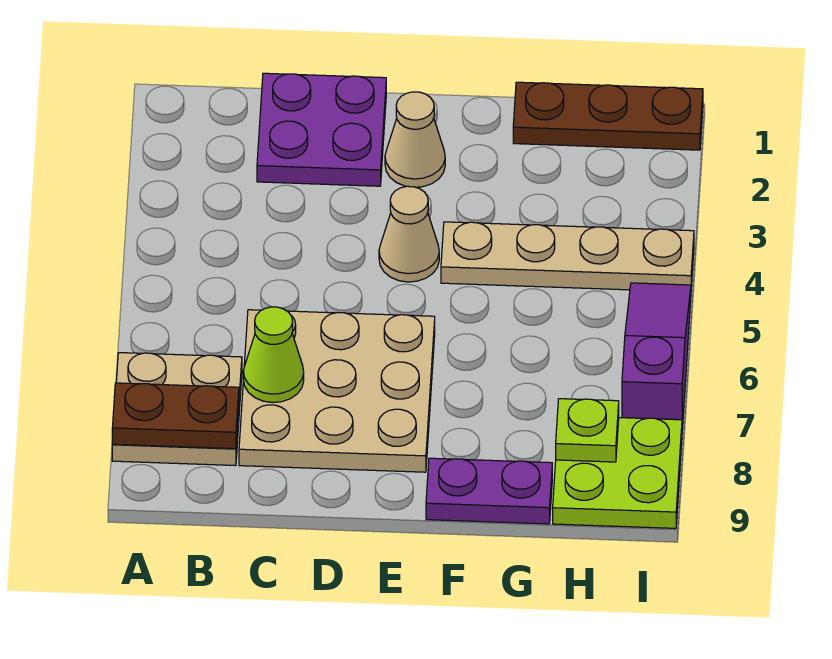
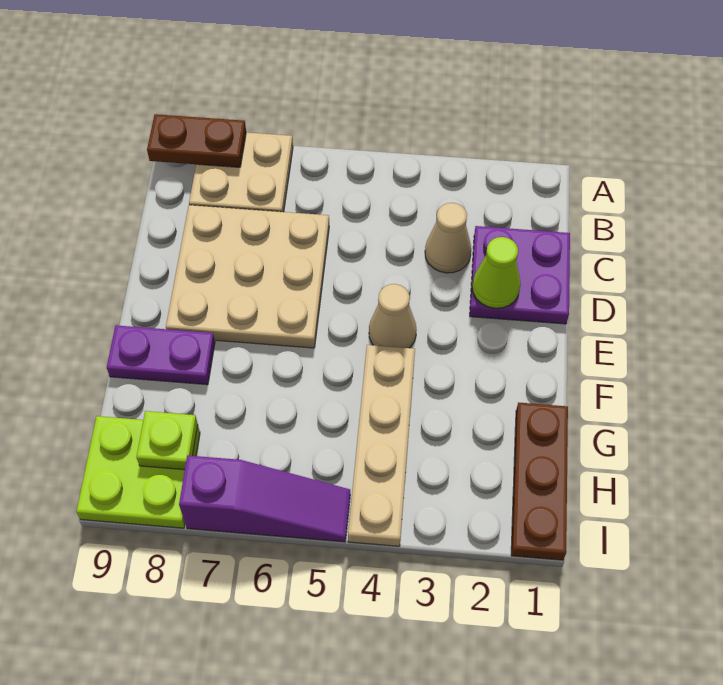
brown 1x2 plate [112,383,239,449] -> brown 1x2 plate turned to [147,114,246,167]
lime 1x1 cone [243,307,304,403] -> lime 1x1 cone moved to [472,237,521,308]
tan 1x1 cone [385,92,445,187] -> tan 1x1 cone moved to [425,203,471,273]
purple 1x2 plate [426,458,552,524] -> purple 1x2 plate turned to [107,325,215,385]

